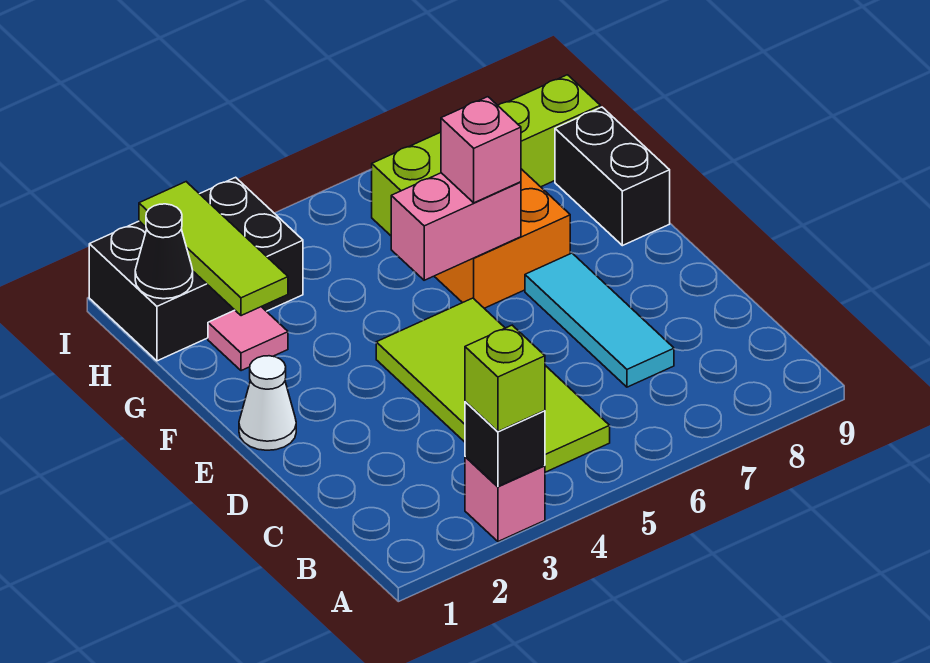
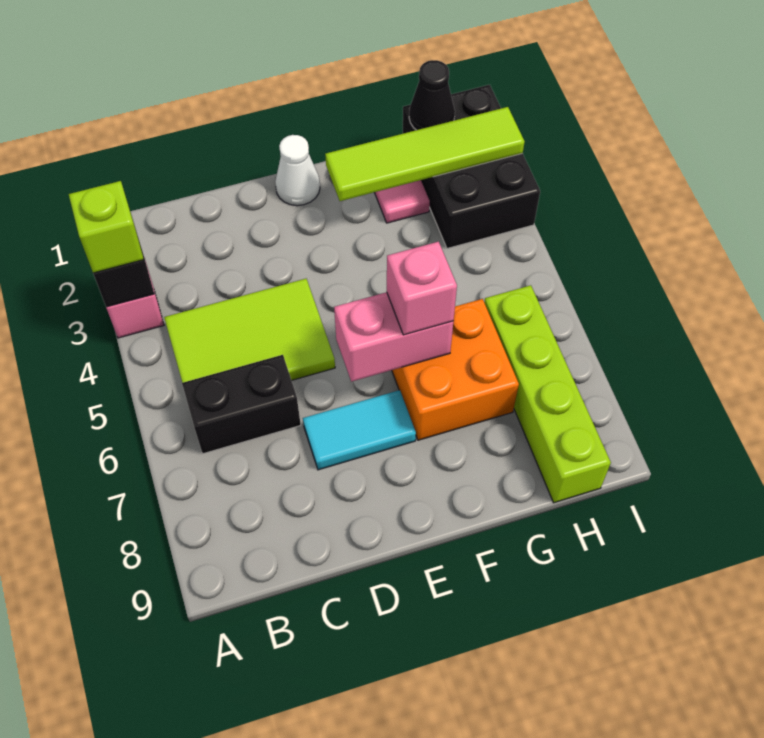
lime 2x4 tile [376,298,610,472] -> lime 2x3 tile [164,279,335,383]
cyan 1x3 tile [525,253,674,387] -> cyan 1x2 tile [303,390,416,470]
pink 1x2 brick [391,173,521,280] -> pink 1x2 brick turned to [334,292,453,381]
black 1x2 brick [555,107,670,246] -> black 1x2 brick moved to [182,355,301,454]
lime 1x3 tile [139,182,288,316] -> lime 1x4 tile [325,107,525,201]

